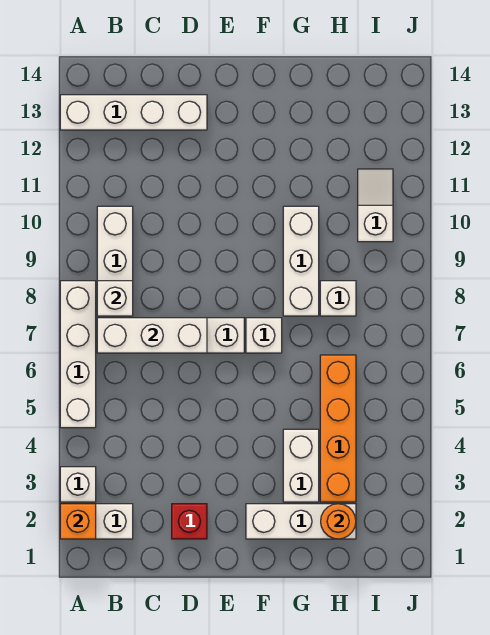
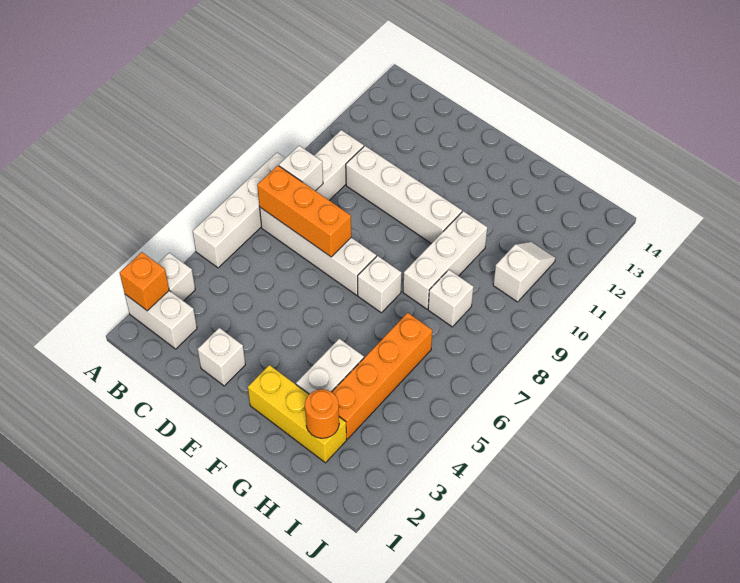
white 1x4 brick [60,95,207,130] -> white 1x4 brick moved to [346,146,462,244]
white 1x3 brick [97,318,207,353] -> orange 1x3 brick [257,166,351,257]
red 1x1 brick [172,504,207,539] -> white 1x1 brick [198,328,245,386]
white 1x3 brick [246,504,356,539] -> yellow 1x3 brick [248,365,347,463]

